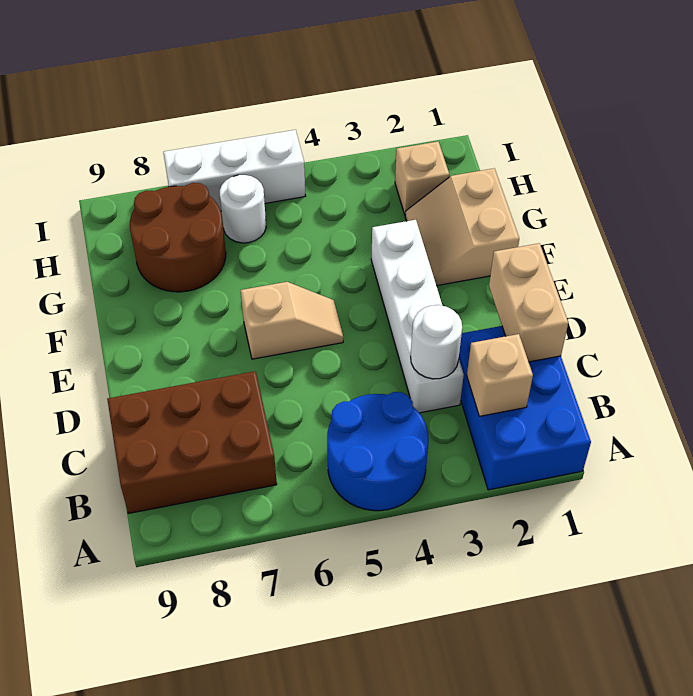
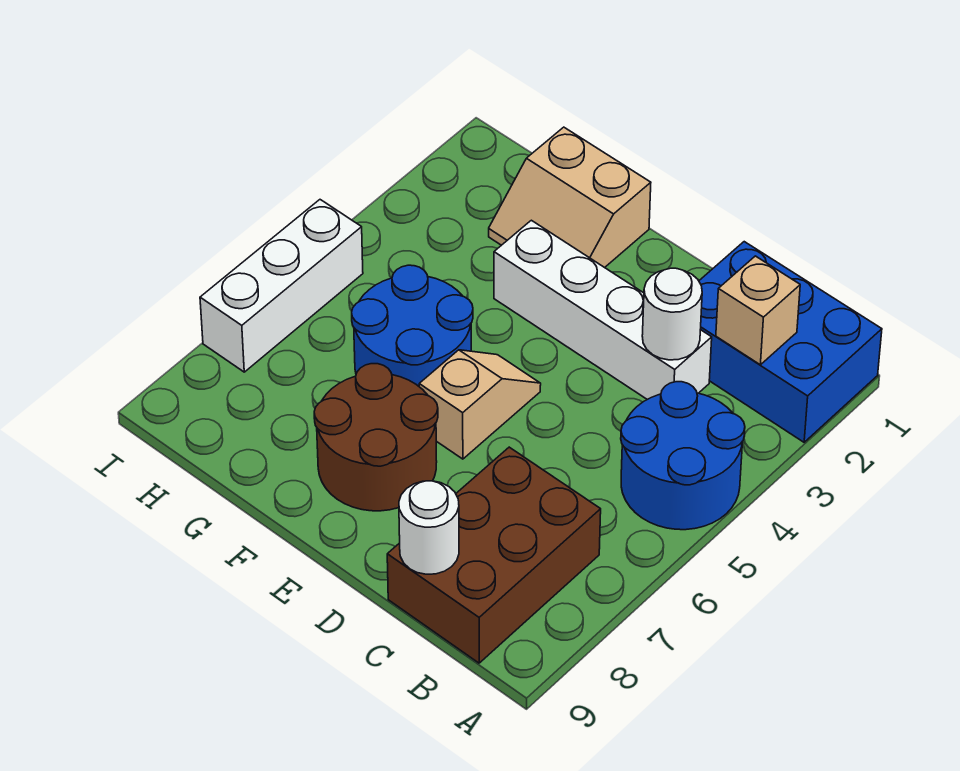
tan 1x2 brick [489,243,568,362] -> none
none -> blue 2x2 round brick [352,265,473,386]
brown 2x2 round brick [130,183,226,292] -> brown 2x2 round brick moved to [314,364,438,511]
tan 1x1 brick [395,142,449,215] -> none
white 1x1 round brick [220,175,266,243] -> white 1x1 round brick moved to [399,481,459,574]

